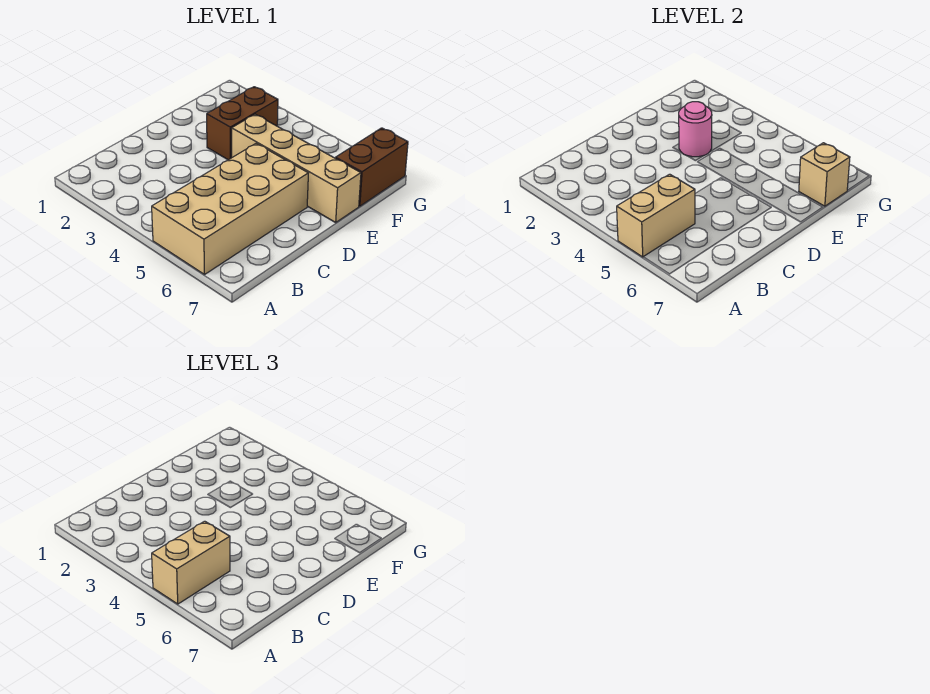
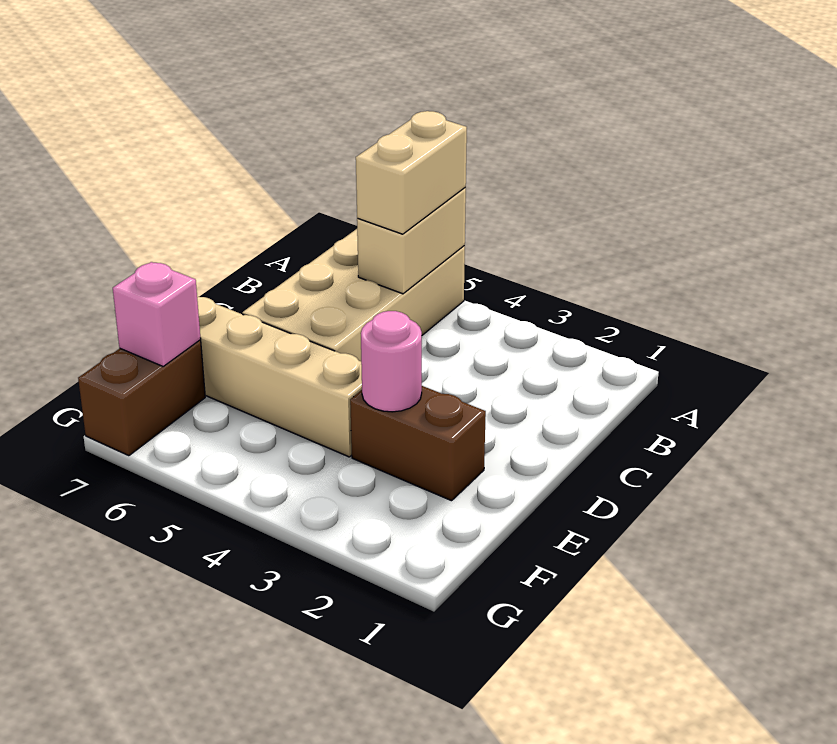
brown 1x2 brick [207,87,278,160] -> brown 1x2 brick turned to [350,386,486,501]
tan 1x1 brick [799,143,850,206] -> pink 1x1 brick [113,262,201,366]

